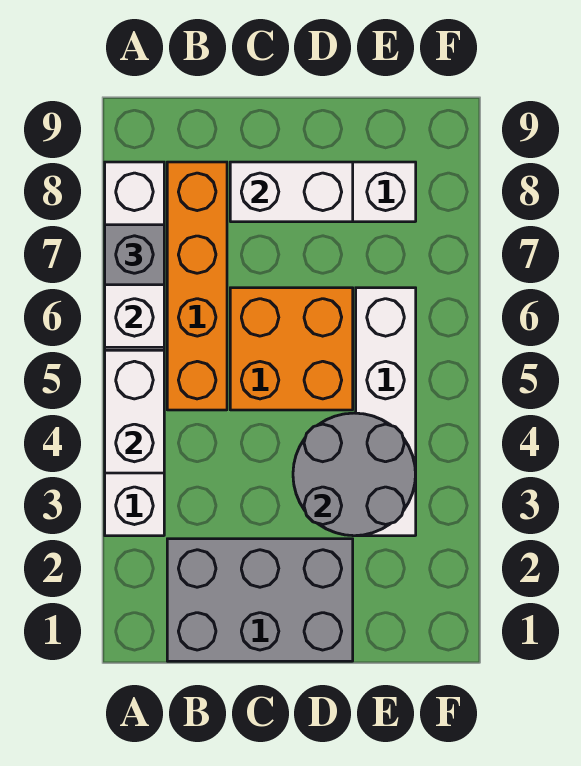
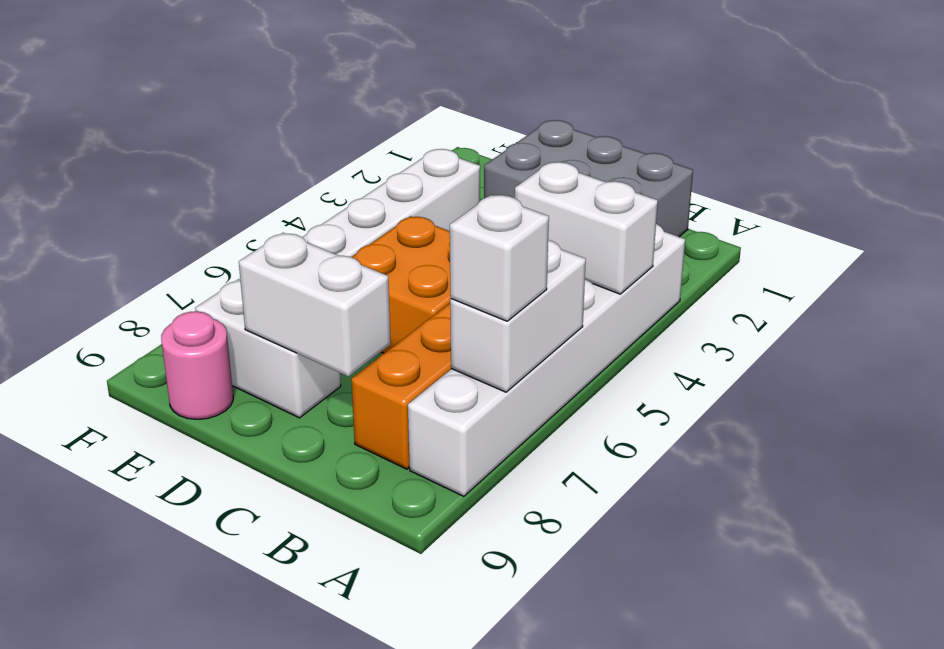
white 1x2 brick [105,350,164,473] -> white 1x2 brick turned to [515,162,658,294]
grey 1x1 brick [105,225,164,285] -> white 1x1 brick [450,195,549,321]
grey 2x2 round brick [293,413,416,536] -> none
none -> pink 1x1 round brick [161,311,233,419]

